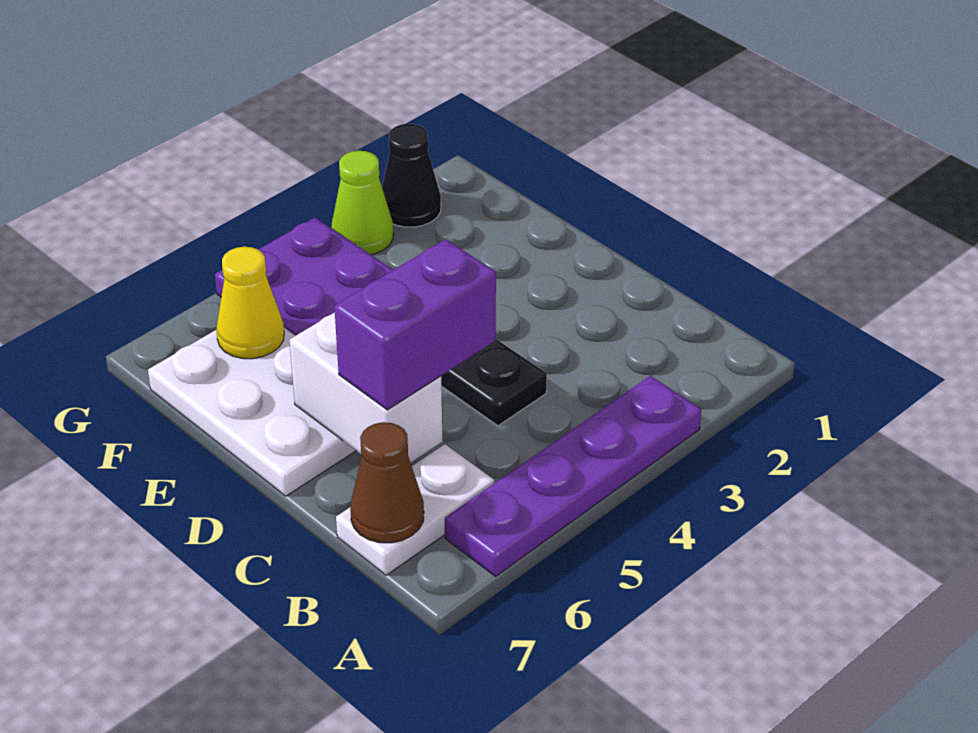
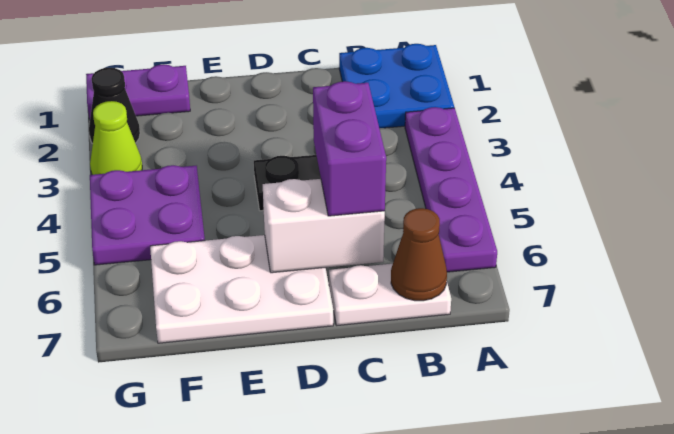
none -> blue 2x2 plate [339,44,454,128]
white 1x2 plate [336,444,494,575] -> white 1x2 plate turned to [329,264,451,325]
none -> purple 1x2 plate [86,64,190,120]
yellow 1x1 cone [216,247,284,359] -> none

